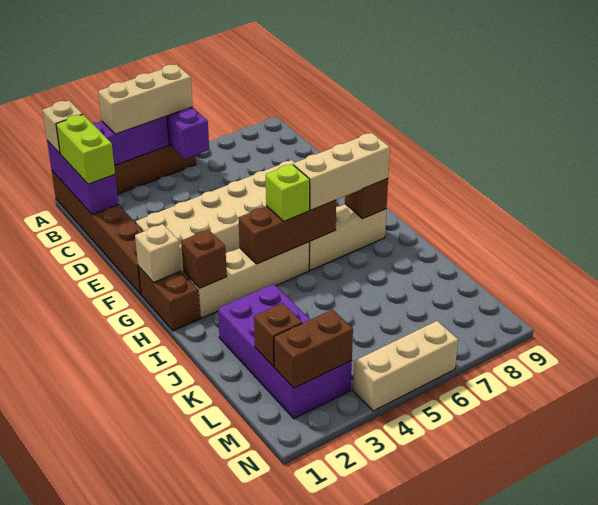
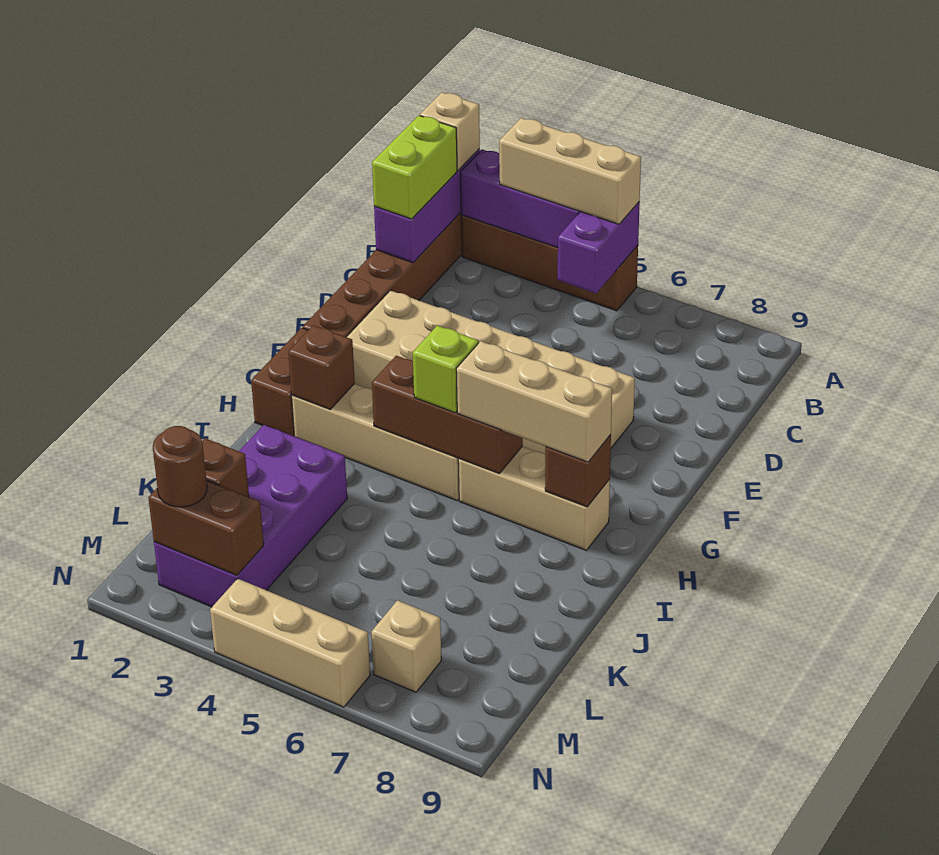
tan 1x1 brick [135,224,181,282] -> tan 1x1 brick moved to [371,600,441,692]
none -> brown 1x1 round brick [153,426,207,507]

